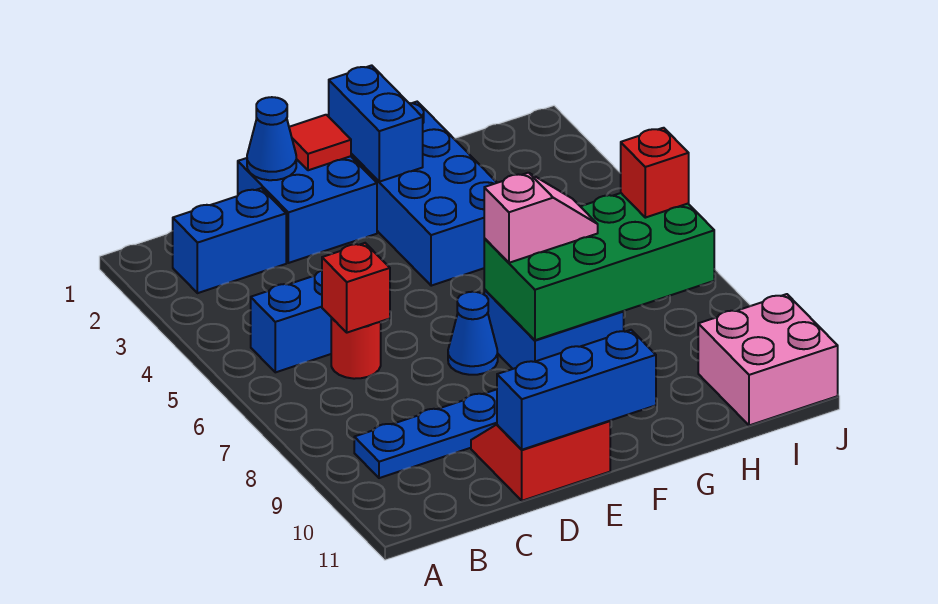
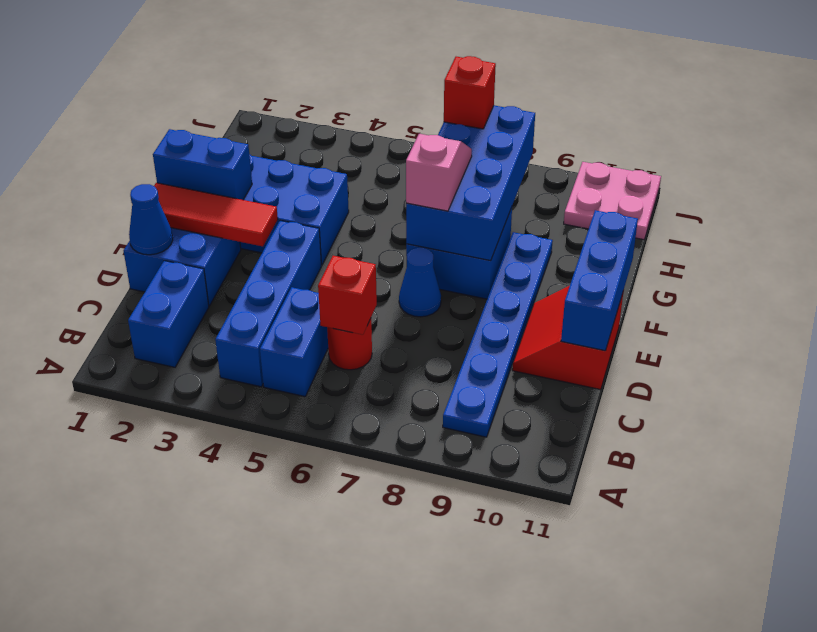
none -> blue 1x4 brick [215,221,321,387]
red 1x1 tile [289,115,351,170] -> red 1x3 tile [154,183,278,246]
green 2x4 brick [484,193,714,340] -> blue 2x4 brick [406,106,535,261]
pink 2x2 brick [698,294,838,425] -> pink 2x2 plate [564,162,661,240]

